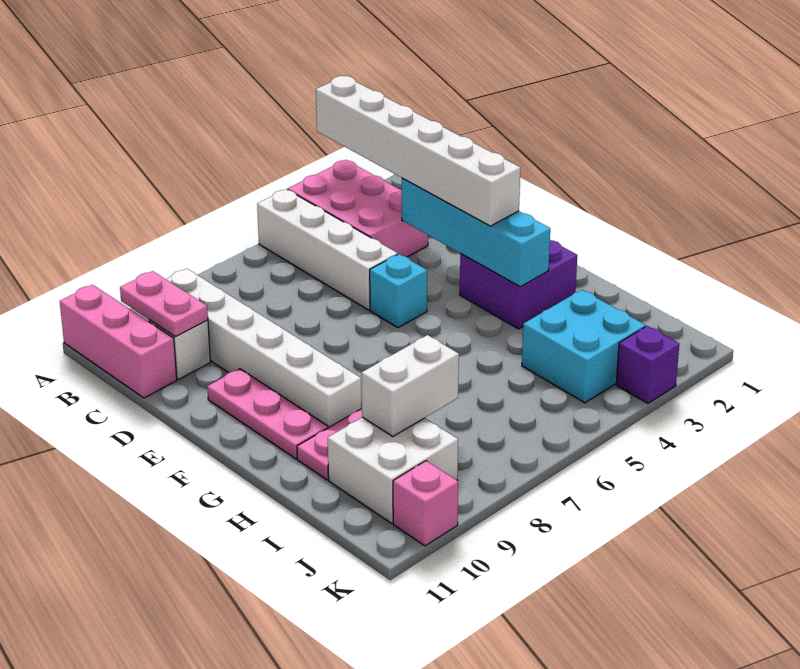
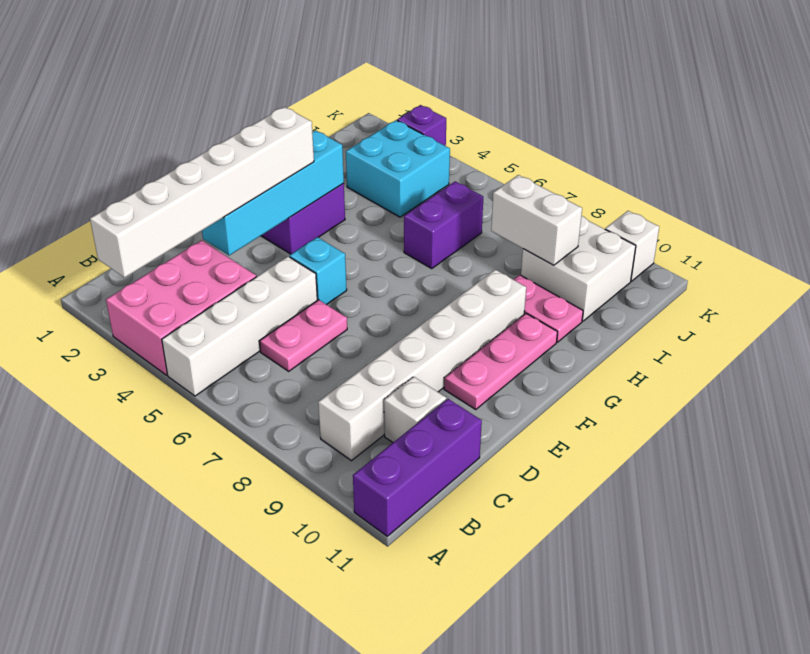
pink 1x3 brick [60,285,177,398] -> purple 1x3 brick [353,399,482,536]
pink 1x2 plate [120,271,208,337] -> pink 1x2 plate moved to [260,300,347,371]
none -> purple 1x2 brick [404,181,483,269]
pink 1x1 brick [393,461,458,546] -> white 1x1 brick [605,211,659,281]

